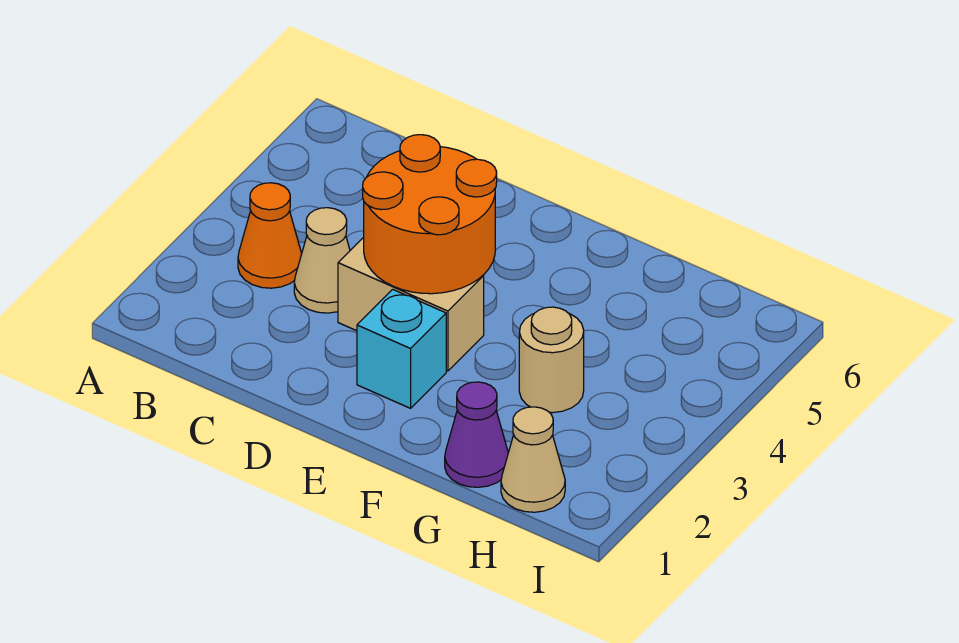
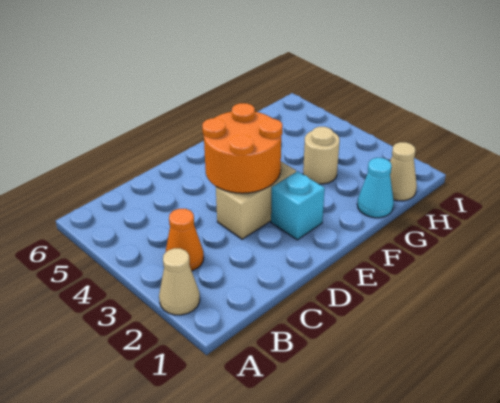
tan 1x1 cone [294,208,350,313] -> tan 1x1 cone moved to [159,248,200,315]
purple 1x1 cone [445,382,508,487] -> cyan 1x1 cone [357,158,394,218]

